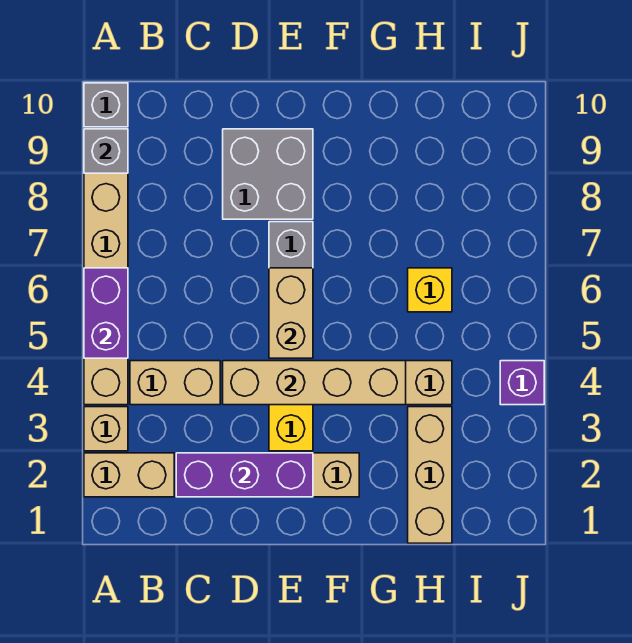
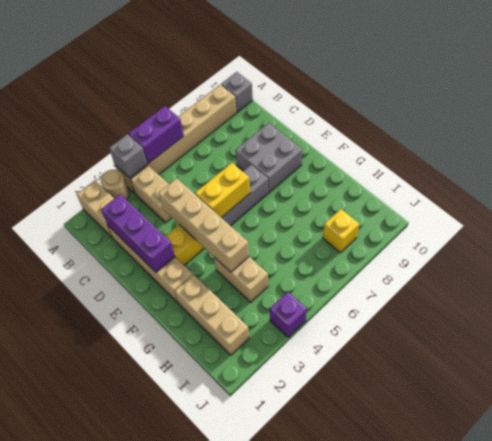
tan 1x1 brick [84,407,128,451] -> tan 1x1 round brick [101,170,129,200]
grey 1x1 brick [84,129,128,173] -> grey 1x1 brick moved to [109,134,147,178]
tan 1x2 brick [269,268,313,358] -> yellow 1x2 brick [195,163,250,217]
tan 1x3 brick [408,407,452,543] -> tan 1x3 brick turned to [175,274,249,355]
yellow 1x1 brick [408,268,452,312] -> yellow 1x1 brick moved to [323,209,359,253]

